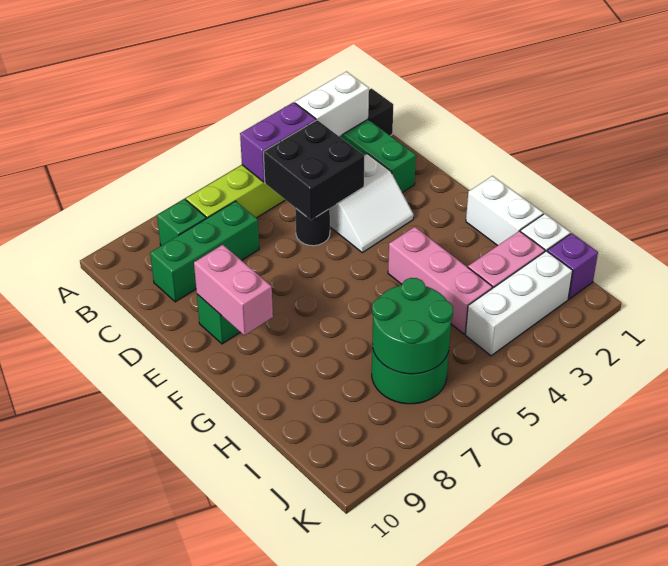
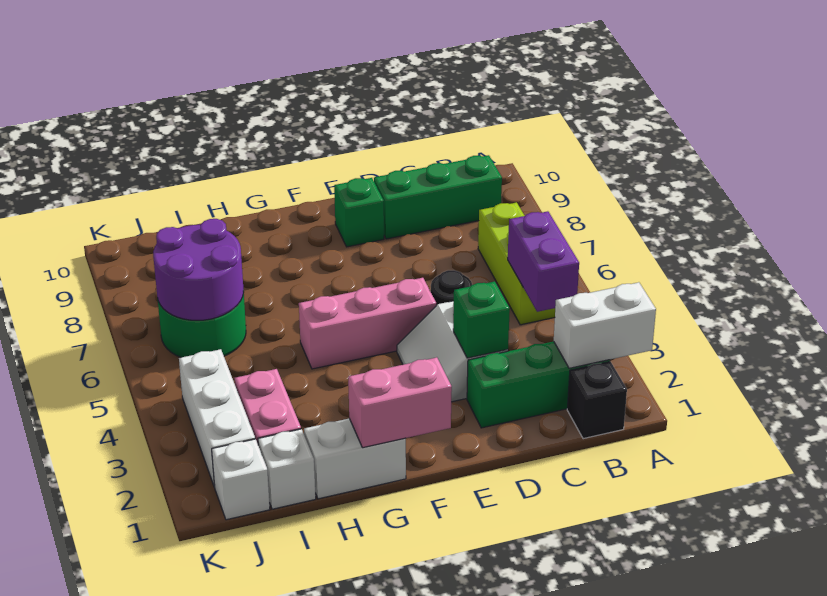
white 1x2 brick [295,72,369,136] -> white 1x2 brick turned to [554,282,656,368]
green 1x1 brick [157,199,206,246] -> green 1x1 brick moved to [453,281,510,358]
black 2x2 brick [263,120,364,220] -> none
green 1x3 brick [150,201,259,302] -> green 1x3 brick turned to [374,155,502,239]
pink 1x2 brick [194,245,273,336] -> pink 1x2 brick moved to [348,357,452,448]
pink 1x3 brick [388,227,492,334] -> pink 1x3 brick moved to [299,278,436,369]
green 2x2 round brick [372,278,453,374] -> purple 2x2 round brick [153,219,244,320]
purple 1x1 brick [547,233,598,299] -> white 1x1 brick [212,439,270,520]

